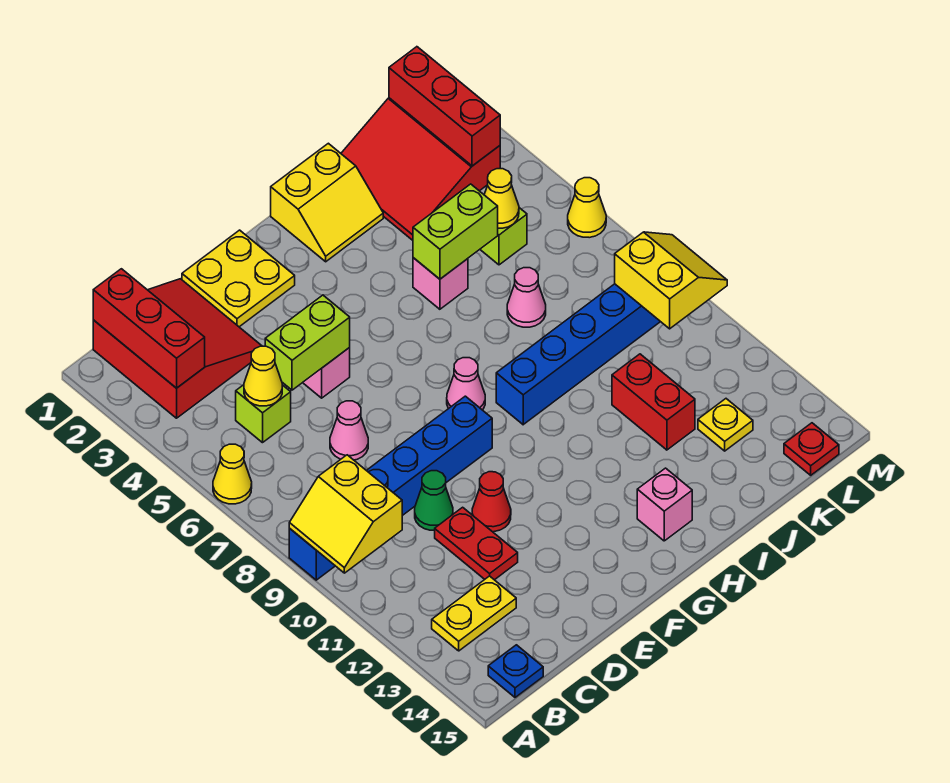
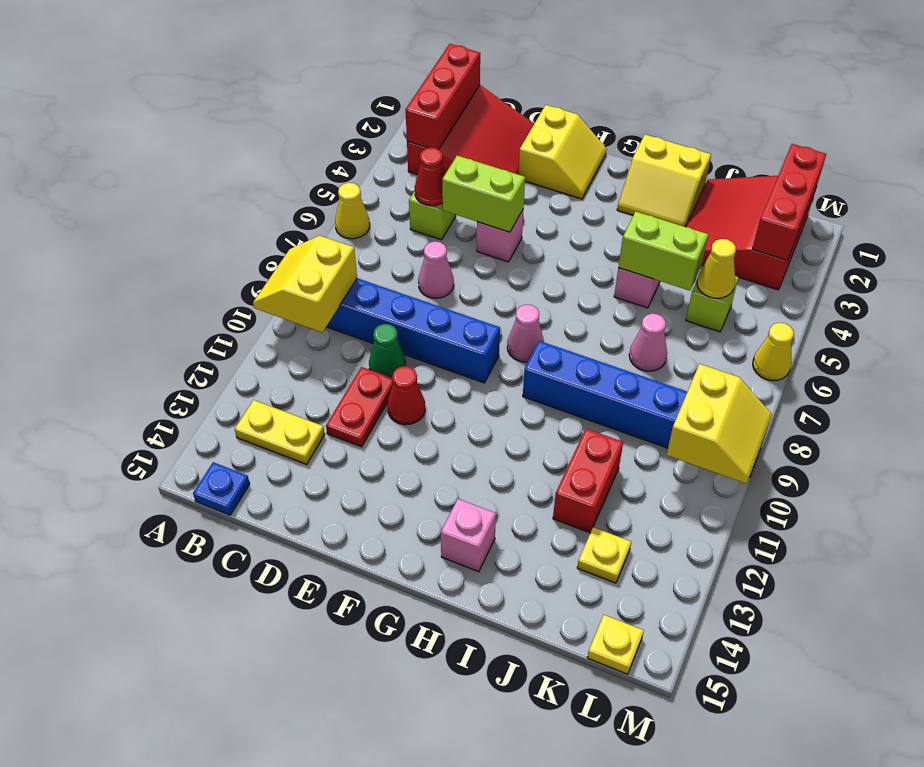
yellow 1x1 cone [244,346,282,406] -> red 1x1 cone [415,148,446,206]
yellow 2x2 plate [182,230,295,327] -> yellow 2x2 slope [518,105,607,199]
red 1x1 plate [784,423,839,475] -> yellow 1x1 plate [587,615,644,674]

